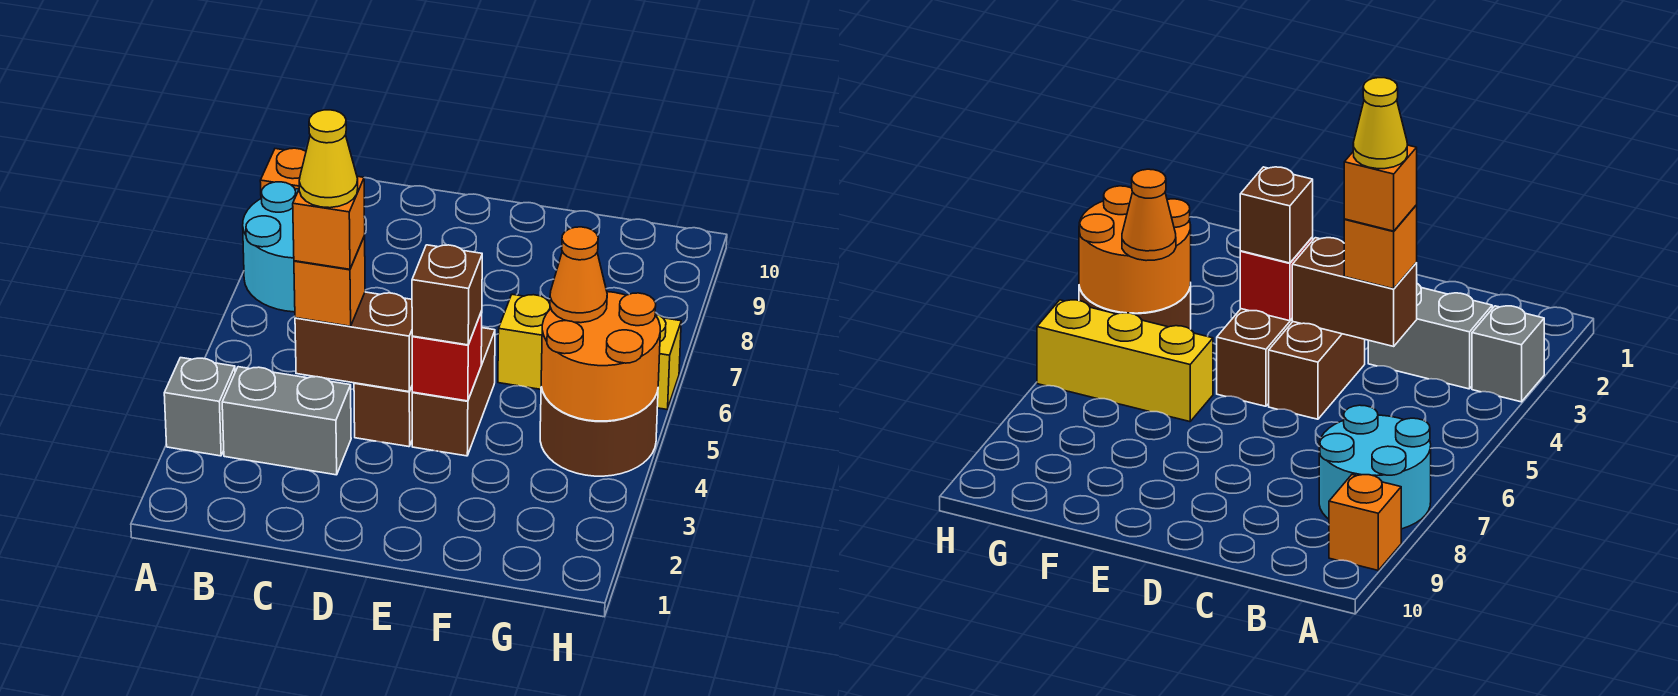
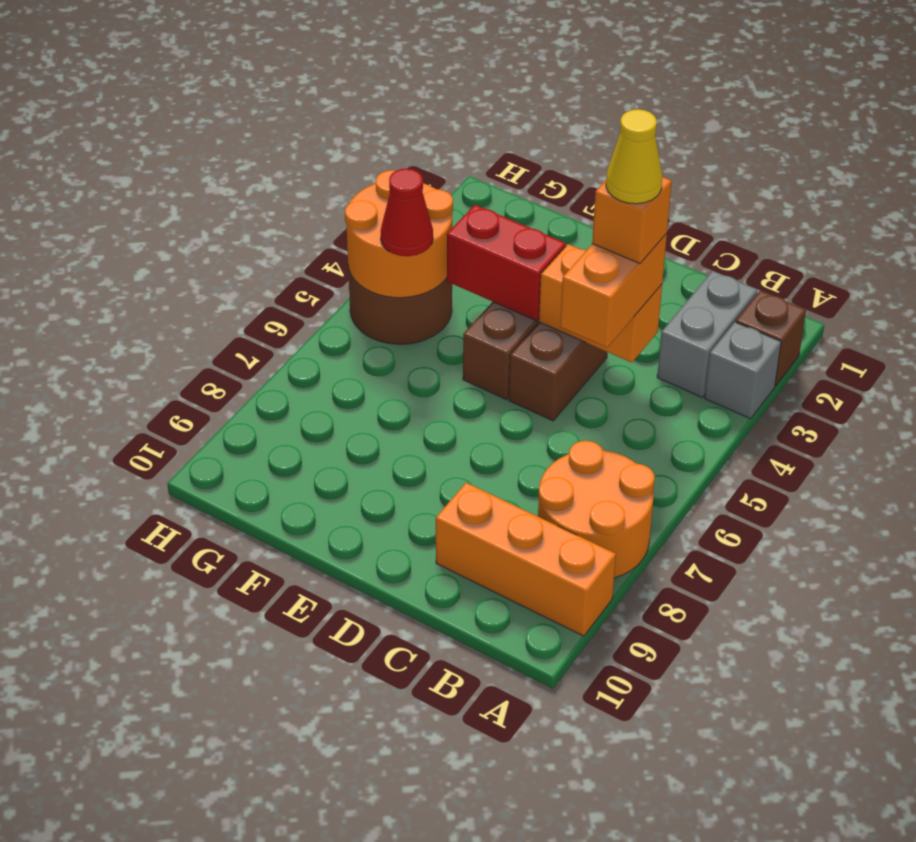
cyan 2x2 round brick [243,182,299,312] -> orange 2x2 round brick [538,441,655,578]
orange 1x1 brick [260,148,306,193] -> orange 1x3 brick [436,483,616,636]
grey 1x2 brick [222,367,351,475] -> grey 1x2 brick turned to [657,271,758,397]
brown 1x2 brick [295,292,413,392] -> orange 1x2 brick [539,244,662,363]
orange 1x1 brick [294,236,365,326] -> orange 1x2 brick [560,233,667,347]
red 1x1 brick [412,311,482,401] -> red 1x2 brick [447,205,566,321]
brown 1x1 brick [412,245,482,345] -> brown 1x1 brick moved to [736,291,806,386]
yellow 1x3 brick [498,294,681,409] -> none
orange 1x1 cone [550,227,607,323] -> red 1x1 cone [381,169,433,256]

